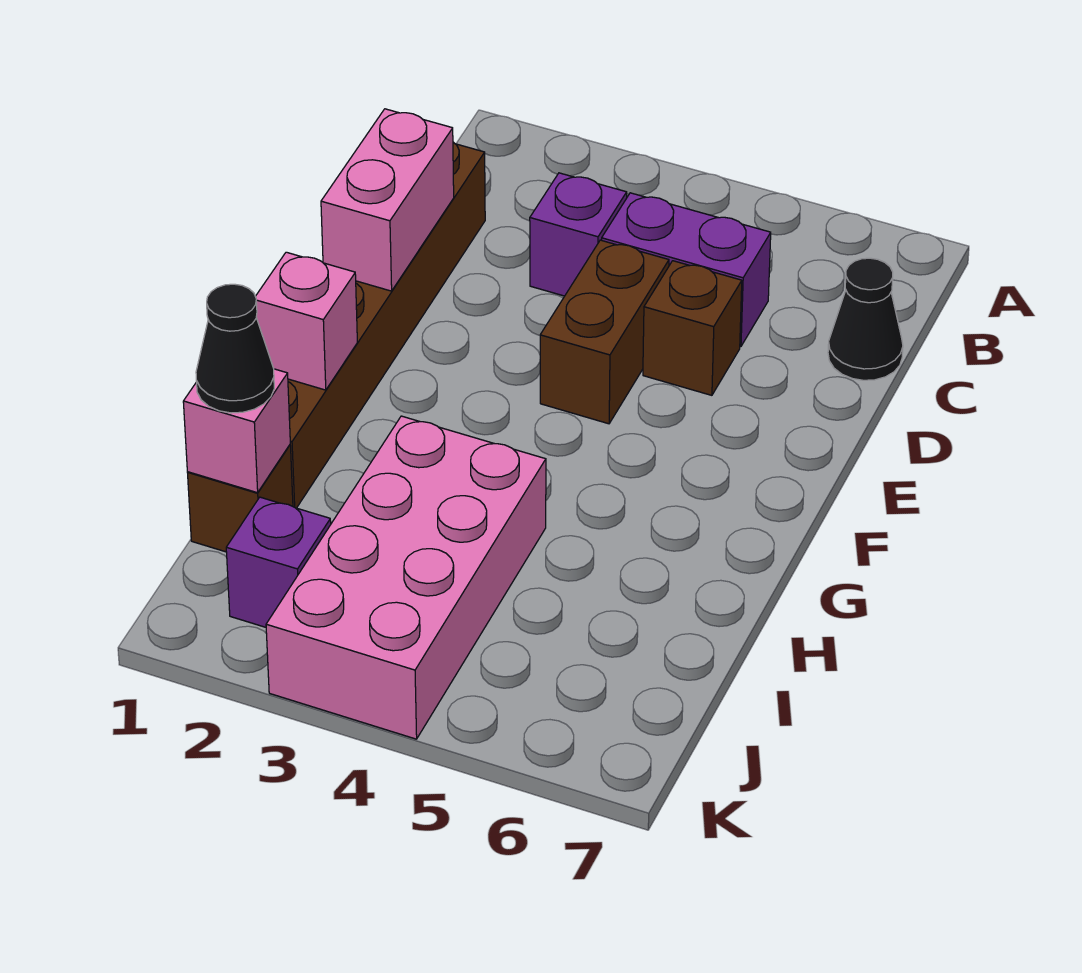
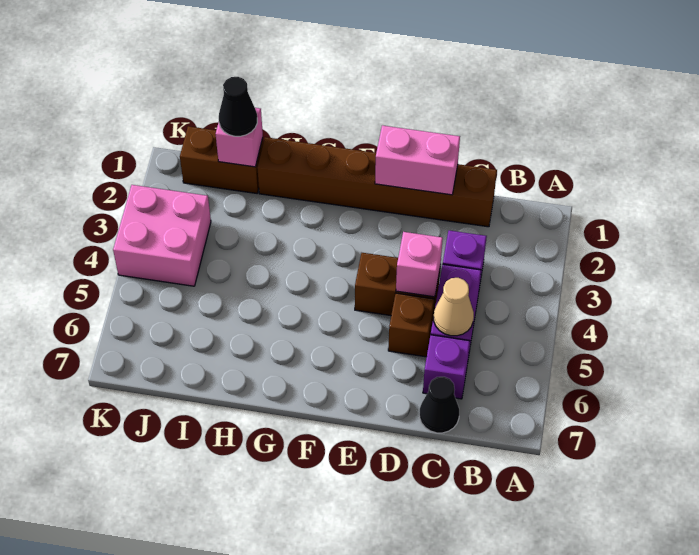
none -> tan 1x1 cone [433,278,474,336]
pink 1x1 brick [255,252,357,390] -> pink 1x1 brick moved to [396,232,443,297]
pink 2x4 brick [266,416,546,739] -> pink 2x2 brick [113,185,211,286]
brown 1x1 brick [187,445,293,552] -> brown 1x2 brick [180,126,263,193]
purple 1x1 brick [226,497,331,627] -> purple 1x1 brick moved to [423,335,470,399]

